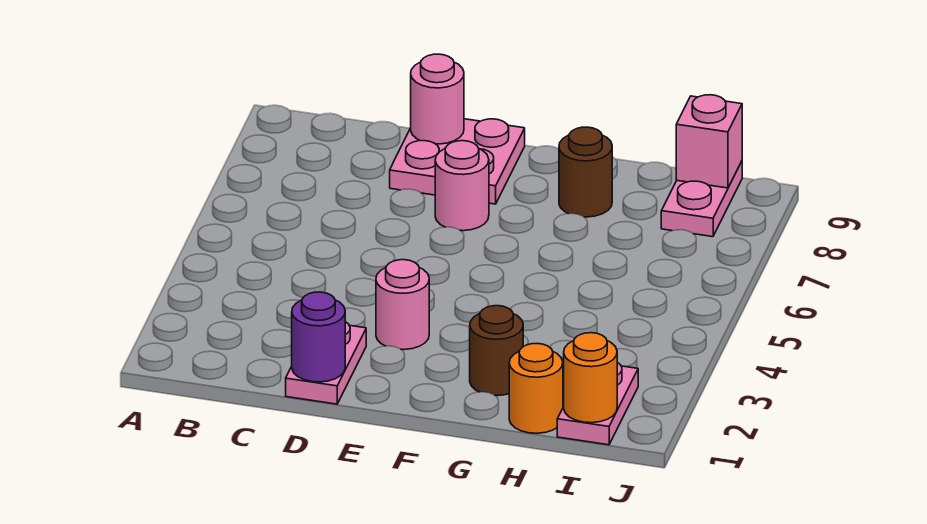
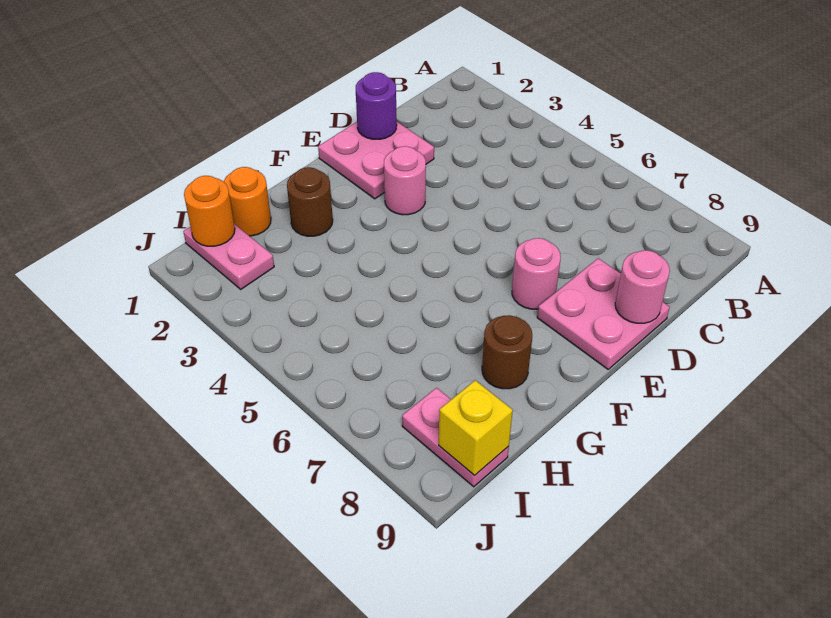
pink 1x2 plate [286,322,366,404] -> pink 2x2 plate [318,122,434,199]
pink 1x1 brick [676,95,742,188] -> yellow 1x1 brick [439,380,513,476]

